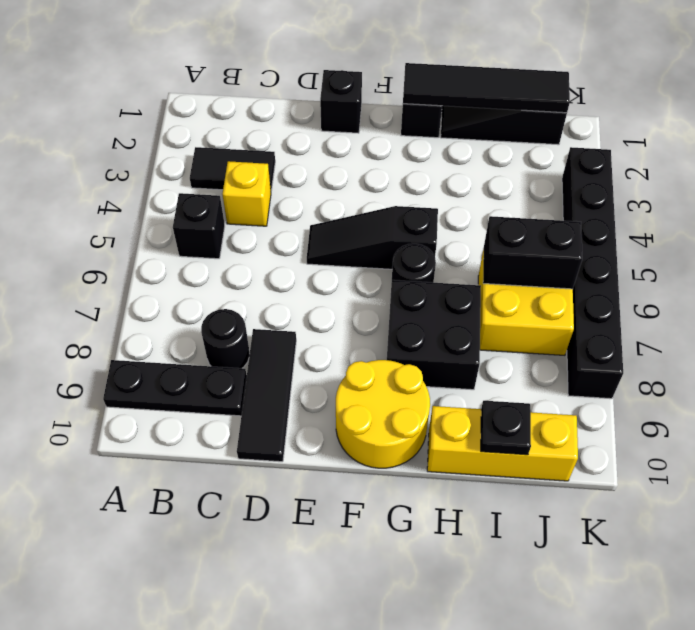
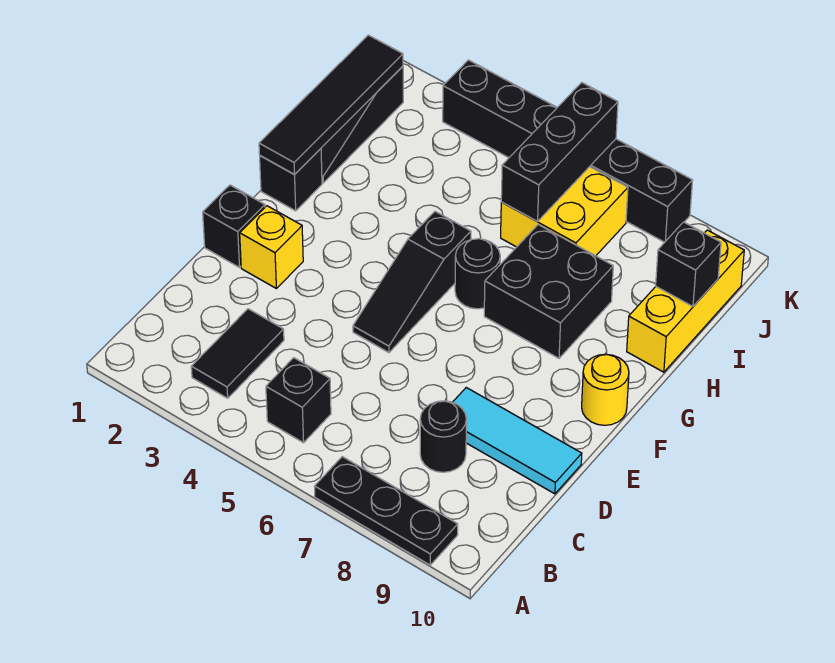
black 1x3 plate [103,360,247,416] -> black 1x3 plate turned to [315,457,458,565]
yellow 1x1 brick [222,161,271,226] -> yellow 1x1 brick moved to [240,206,303,288]
black 1x3 tile [237,329,296,462] -> cyan 1x3 tile [452,388,582,494]
yellow 2x2 round brick [336,360,430,468] -> yellow 1x1 round brick [582,354,629,425]
black 1x2 brick [483,216,582,289] -> black 1x3 brick [501,82,618,221]
black 1x1 plate [481,401,531,455] -> black 1x1 brick [656,222,721,306]

